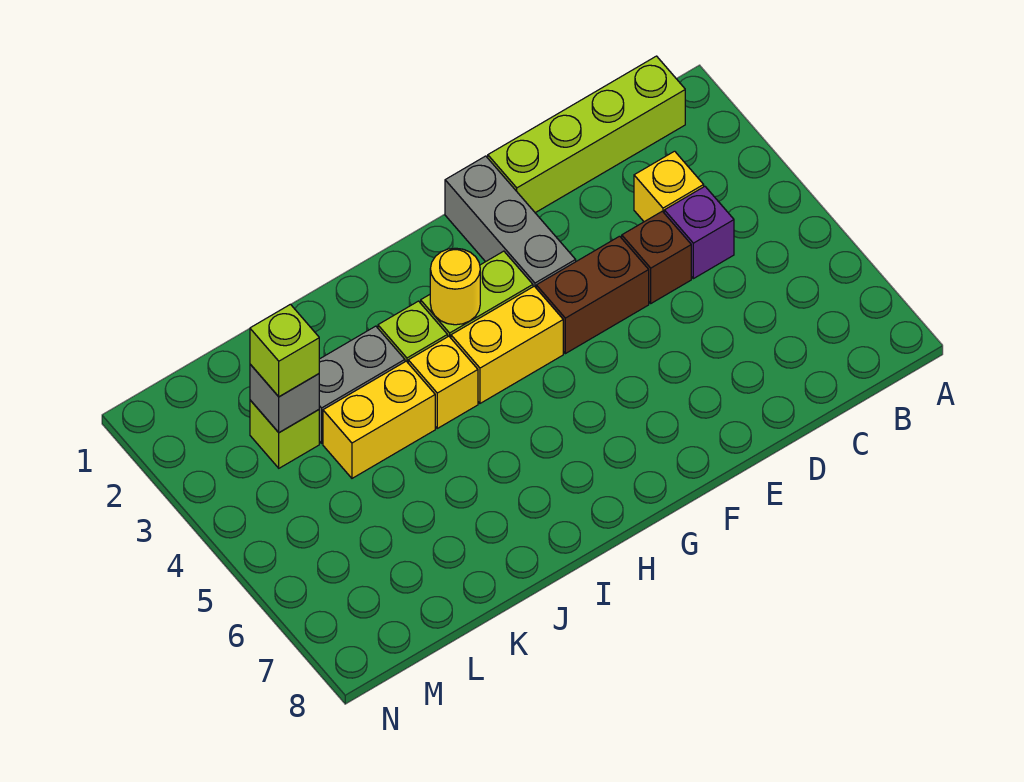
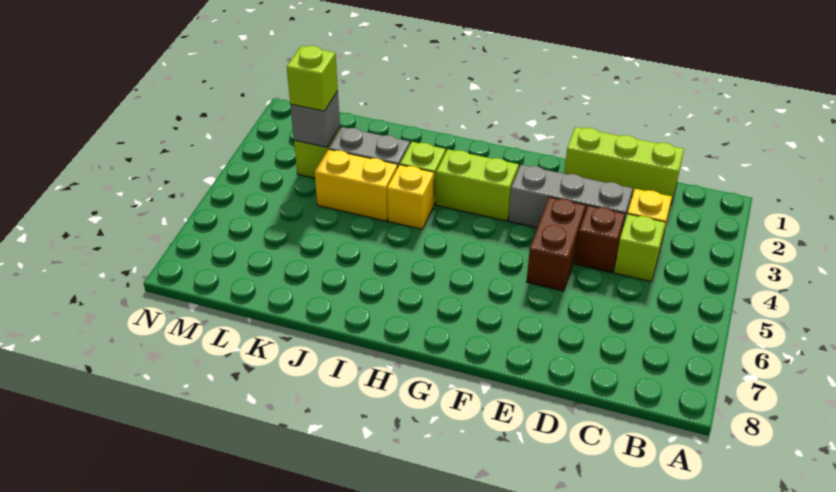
lime 1x4 brick [488,56,685,213] -> lime 1x3 brick [564,127,684,205]
purple 1x1 brick [664,187,734,279] -> lime 1x1 brick [614,214,665,282]
brown 1x2 brick [536,236,649,354] -> brown 1x2 brick turned to [527,197,586,291]
grey 1x3 brick [445,156,576,287] -> grey 1x3 brick turned to [509,165,633,228]
yellow 1x2 brick [451,286,563,403] -> none
yellow 1x1 round brick [430,248,480,325] -> none

